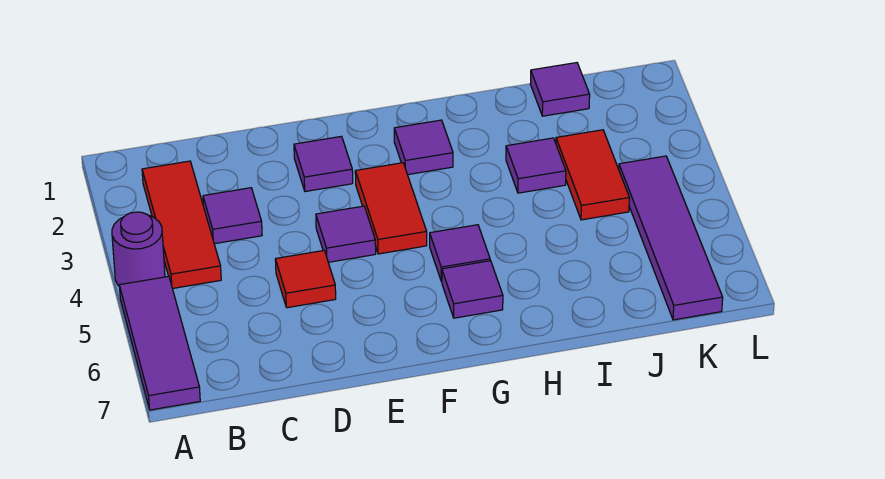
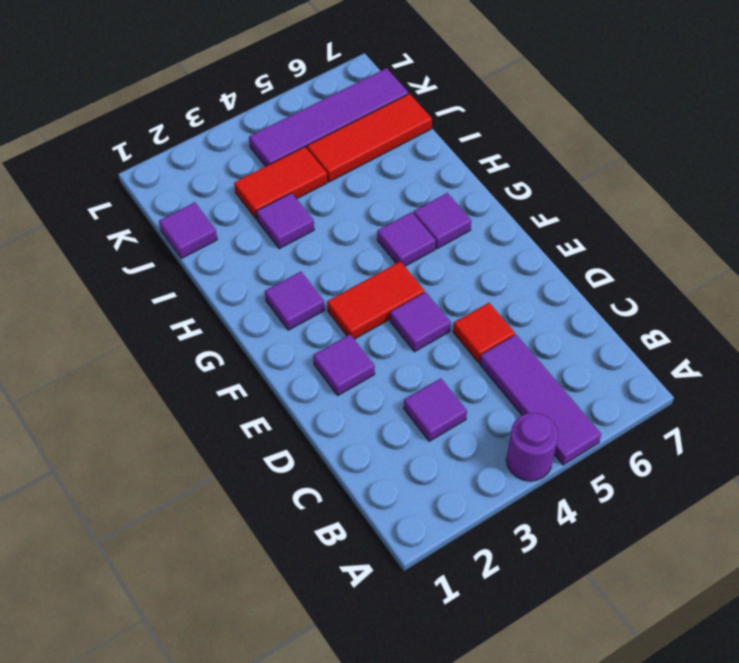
purple 1x3 tile [119,276,200,410] -> purple 1x3 tile turned to [480,335,601,465]
red 1x3 tile [142,161,221,289] -> red 1x3 tile moved to [307,94,432,182]

